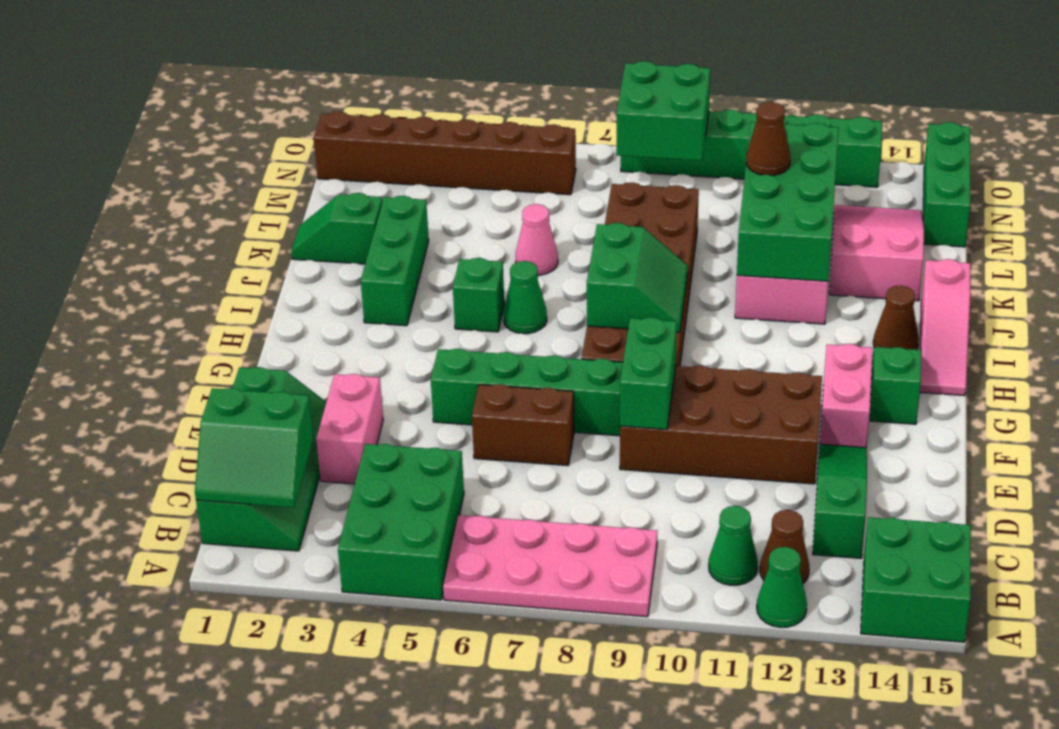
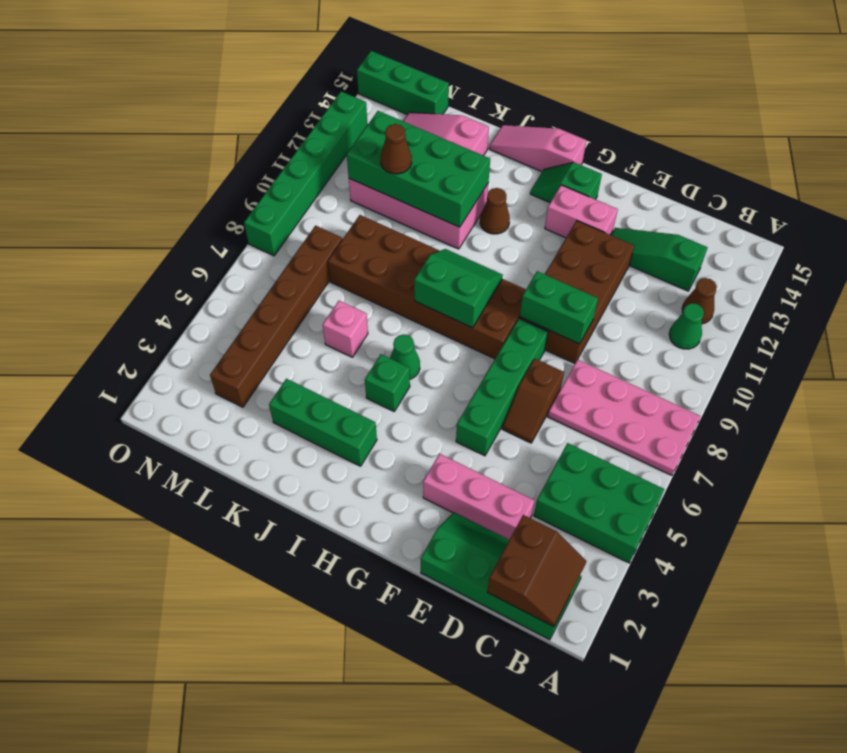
pink 2x4 plate [443,515,657,617] -> pink 2x4 plate turned to [548,360,701,475]
green 1x1 cone [757,547,807,627] -> none
green 2x2 brick [861,517,971,642] -> none
green 2x2 slope [195,388,313,508] -> brown 2x2 slope [487,515,586,627]
pink 1x2 brick [316,374,383,484] -> pink 1x3 brick [423,454,535,540]
brown 1x2 brick [472,384,574,466] -> brown 1x2 slope [502,359,564,443]
pink 1x3 slope [920,259,970,396] -> pink 1x3 slope turned to [489,125,586,172]
brown 1x1 cone [873,286,919,350] -> brown 1x1 cone moved to [480,188,510,234]
green 1x2 slope [291,193,382,264] -> none
pink 1x1 cone [516,204,558,275] -> pink 1x1 brick [323,301,368,357]
brown 1x6 brick [314,112,576,195] -> brown 1x6 brick moved to [210,226,342,407]
green 2x2 brick [616,61,710,161] -> none

